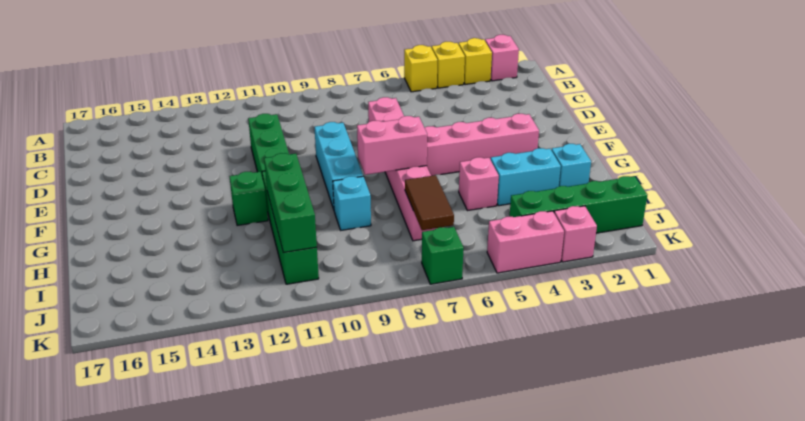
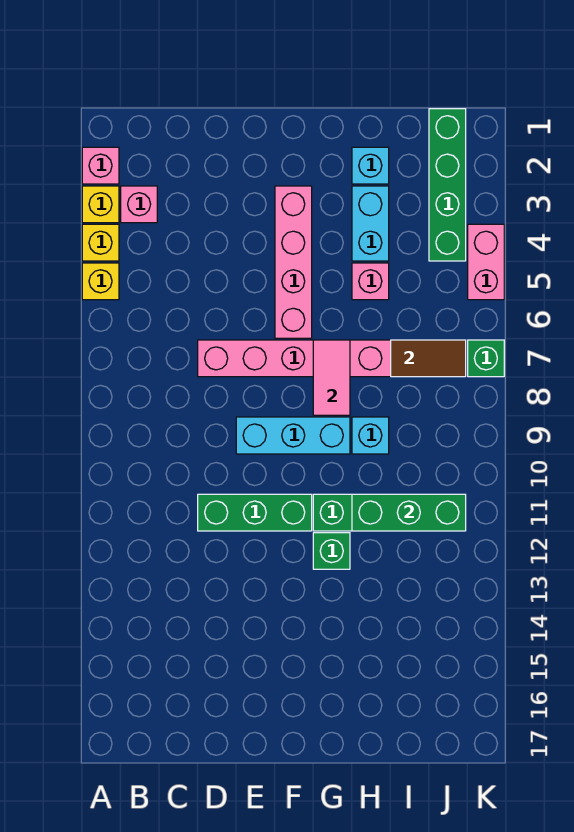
pink 1x2 brick [357,116,427,175] -> pink 1x2 tile [313,340,350,415]
pink 1x1 brick [554,206,597,262] -> pink 1x1 brick moved to [121,186,157,223]

